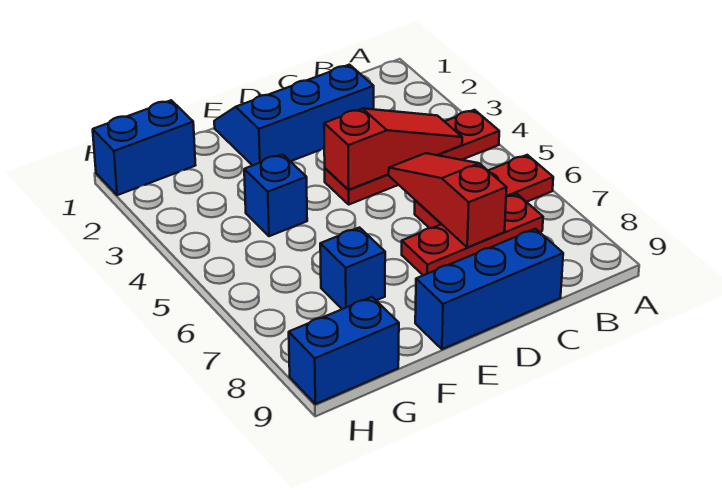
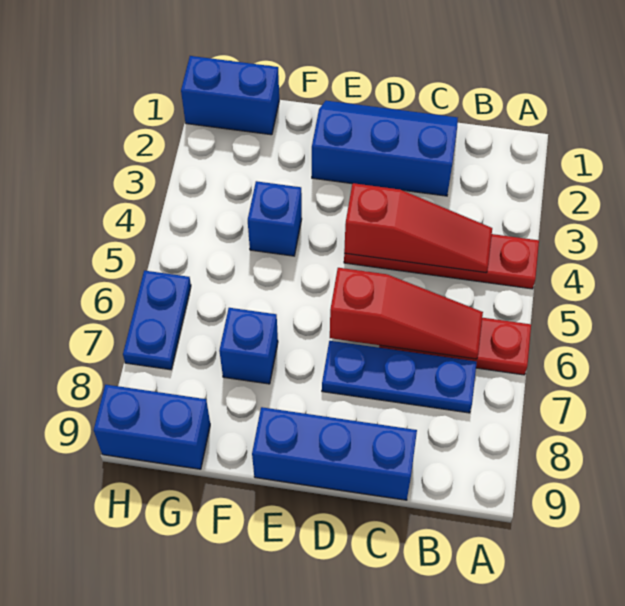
red 1x3 plate [402,194,543,275] -> blue 1x3 plate [322,341,477,413]
red 1x3 slope [388,153,507,247] -> red 1x3 slope turned to [330,268,483,359]
none -> blue 1x2 plate [123,271,191,370]

